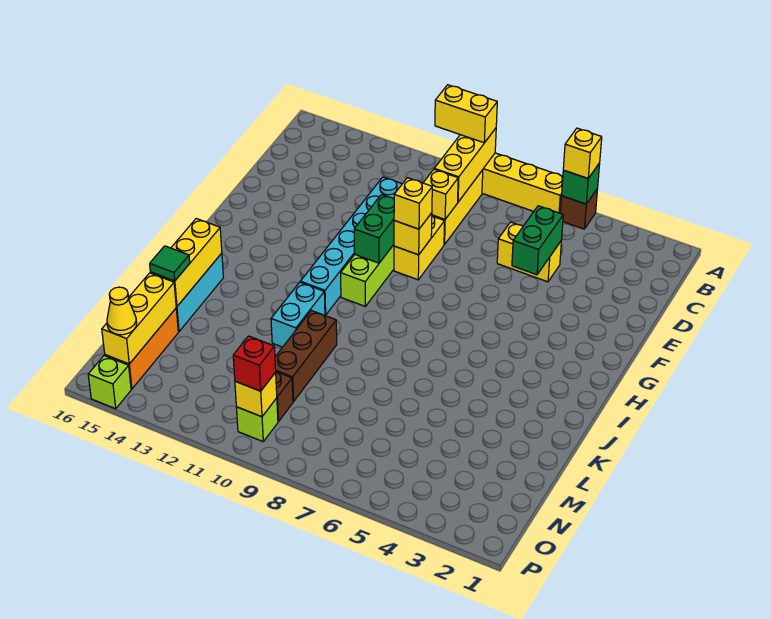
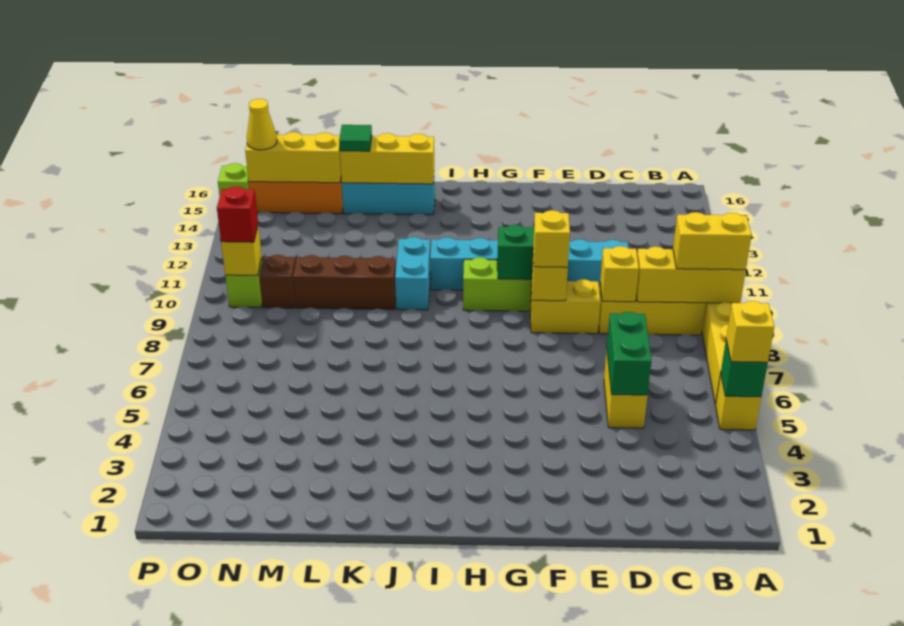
brown 1x1 brick [560,189,598,229] -> yellow 1x1 brick [715,374,761,430]
yellow 1x2 brick [435,85,497,143] -> yellow 1x2 brick turned to [673,212,752,270]
green 1x2 brick [512,206,563,275] -> green 1x2 brick turned to [607,312,652,395]
cyan 1x2 brick [271,282,325,347] -> cyan 1x2 brick turned to [395,237,430,310]

